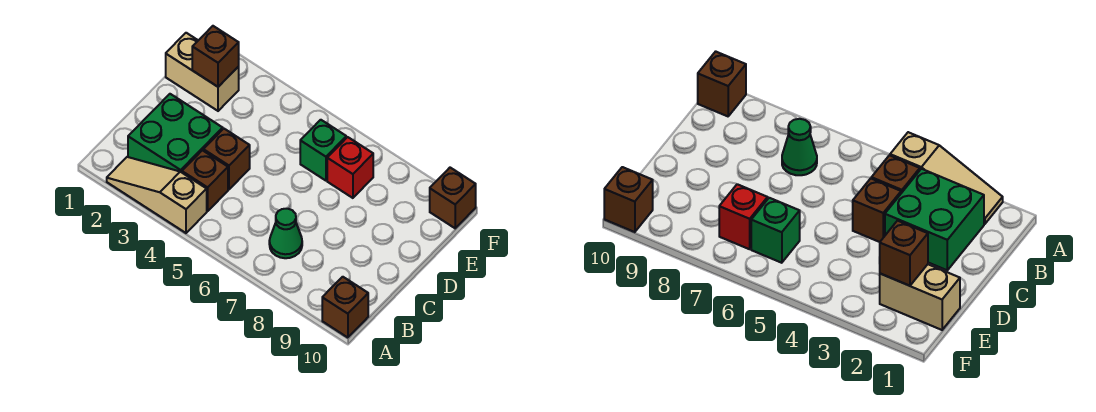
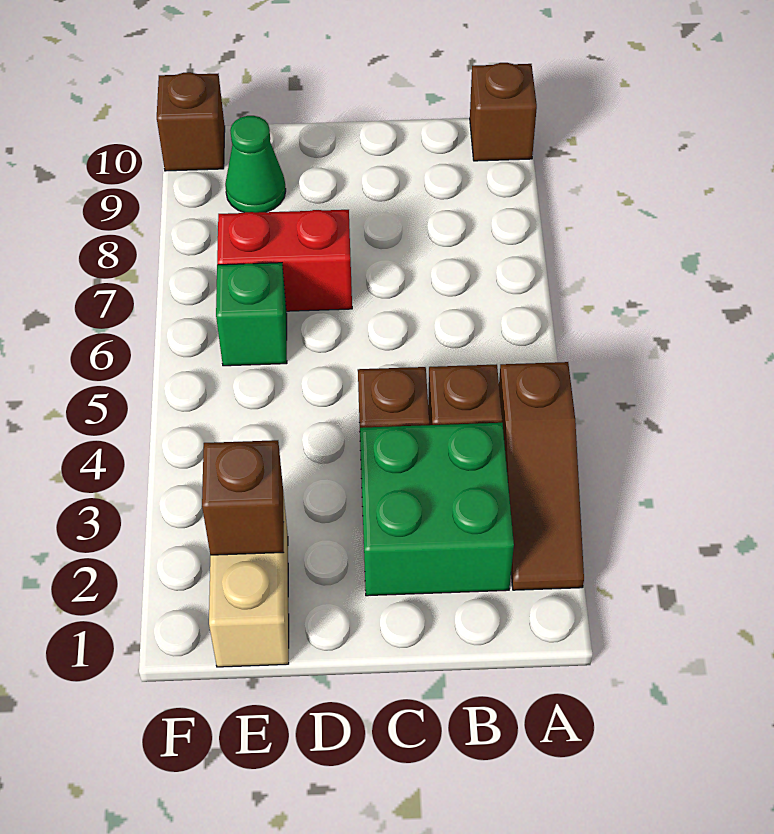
tan 1x3 slope [107,157,207,233] -> brown 1x3 slope [499,362,584,590]
green 1x1 cone [269,209,302,258] -> green 1x1 cone moved to [225,116,286,213]
red 1x1 brick [327,137,373,198] -> red 1x2 brick [217,210,352,311]

